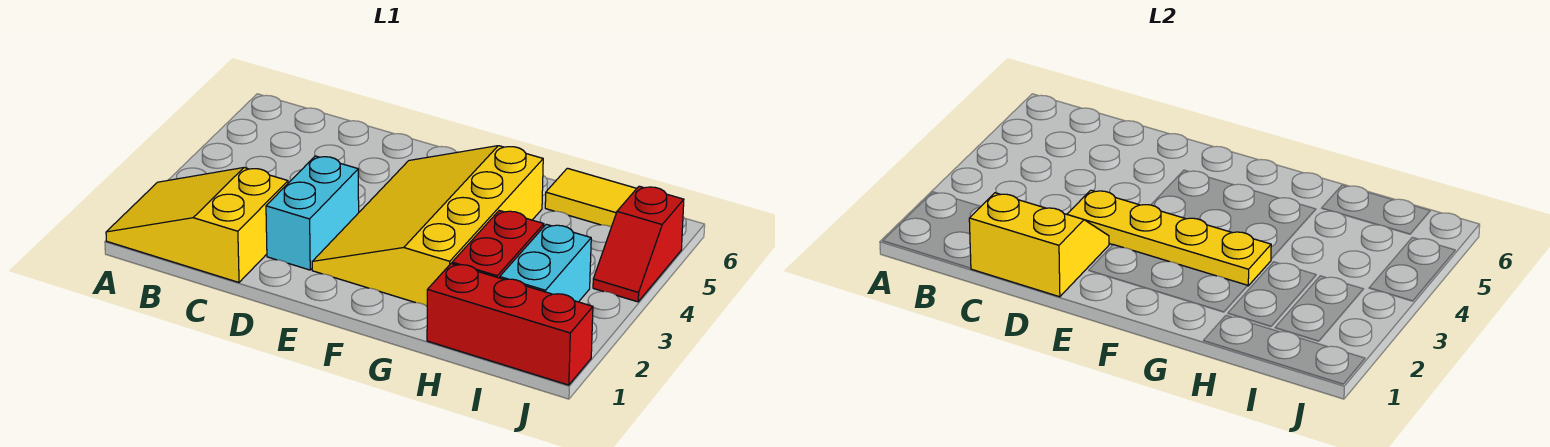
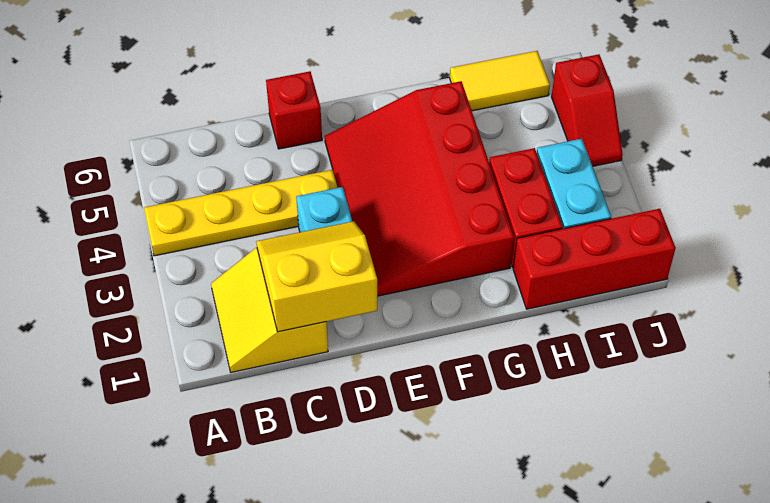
yellow 2x3 slope [106,168,288,282] -> yellow 2x2 slope [211,248,328,372]
yellow 1x4 plate [1067,190,1271,286] -> yellow 1x4 plate moved to [144,170,338,256]
none -> red 1x1 brick [266,71,322,149]
yellow 3x4 slope [312,146,543,306] -> red 3x4 slope [325,81,514,296]

